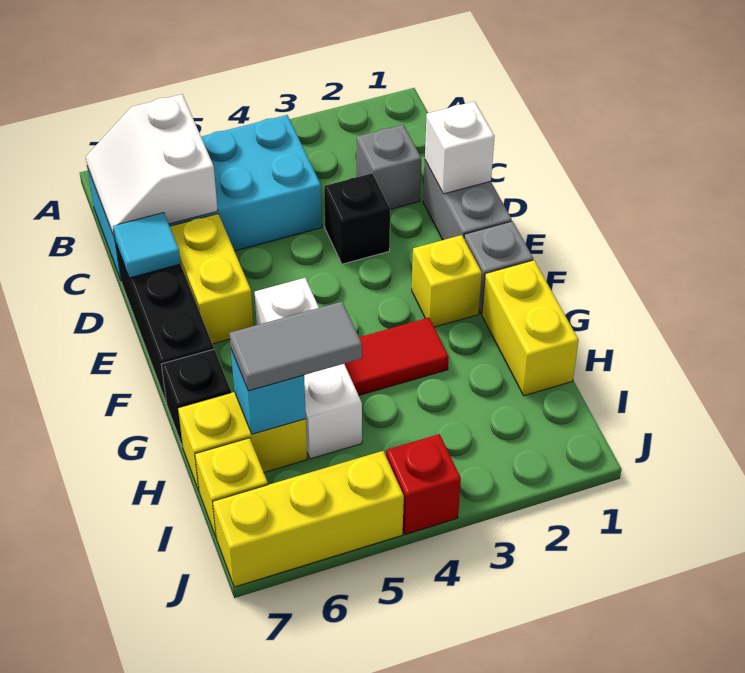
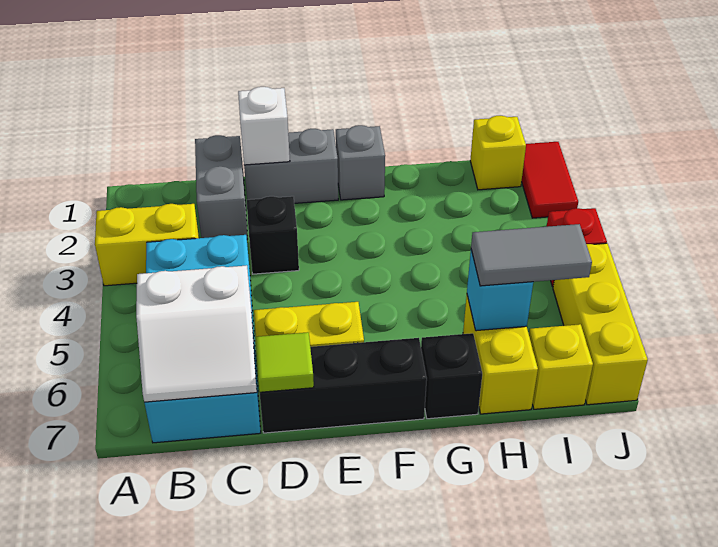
grey 1x1 brick [357,125,421,209] -> grey 1x2 brick [195,135,248,240]
cyan 1x1 tile [113,213,181,278] -> lime 1x1 tile [255,332,314,392]
yellow 1x1 brick [412,235,482,327] -> yellow 1x1 brick moved to [470,116,526,190]
white 1x3 brick [255,278,362,459] -> none
yellow 1x2 brick [482,260,579,396] -> yellow 1x2 brick moved to [95,204,199,286]
red 1x2 tile [345,318,449,395] -> red 1x2 tile moved to [522,142,578,218]
grey 1x2 tile [229,302,362,391] -> grey 1x2 tile turned to [471,224,592,286]

